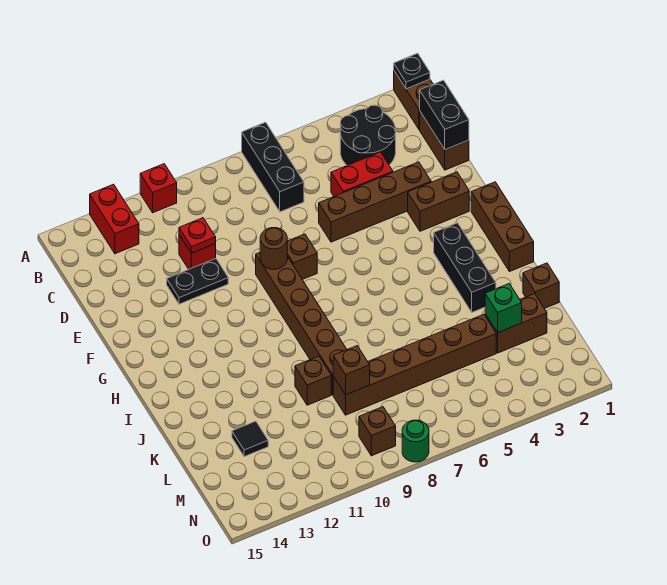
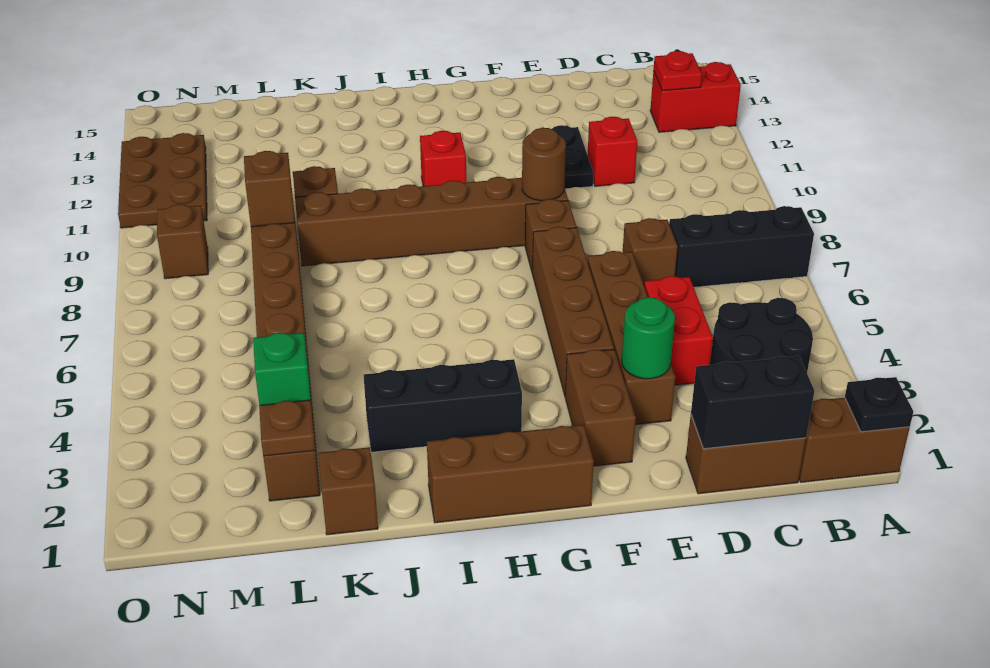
red 1x1 brick [140,164,177,213] -> red 1x1 brick moved to [420,131,466,186]
none -> brown 1x1 brick [623,218,678,285]
red 1x1 plate [179,218,216,253] -> red 1x1 plate moved to [654,51,702,91]
none -> brown 1x4 brick [532,227,614,395]
none -> brown 1x1 plate [259,400,315,456]
black 1x1 tile [232,421,268,457] -> none
none -> brown 2x3 plate [118,133,207,228]
green 1x1 round brick [402,420,429,462] -> green 1x1 round brick moved to [622,297,675,379]

